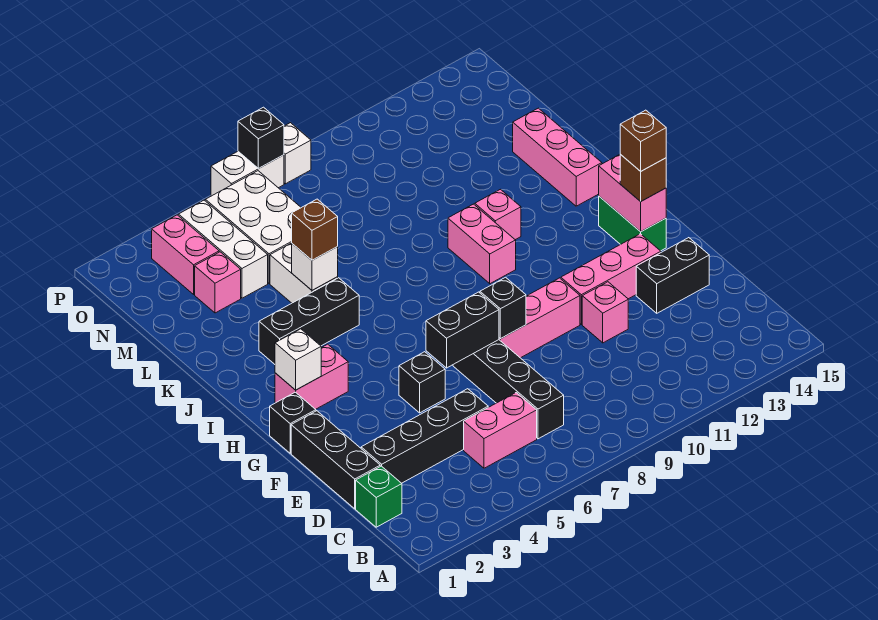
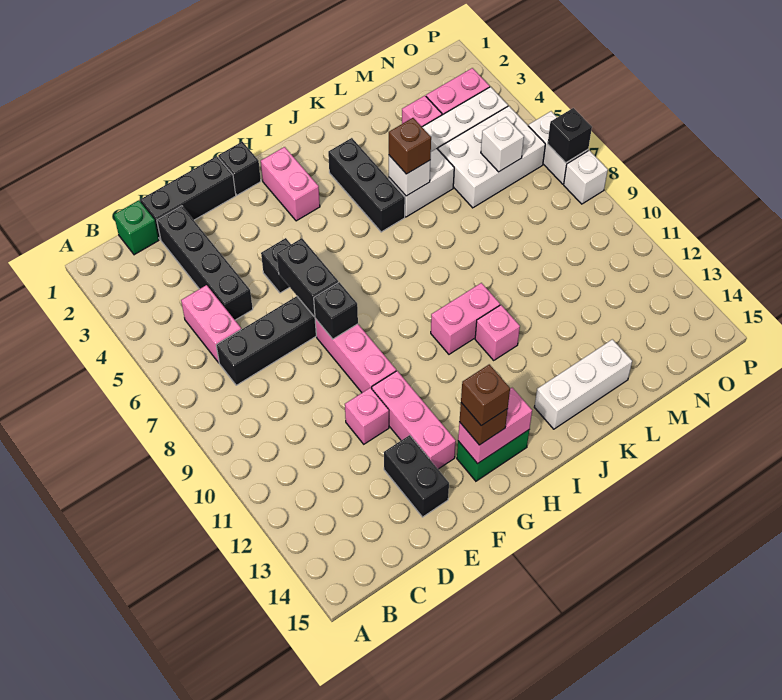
white 1x1 brick [275,329,321,390] -> white 1x1 brick moved to [481,117,524,172]
pink 1x3 brick [513,108,602,206] -> white 1x3 brick [534,339,632,429]

